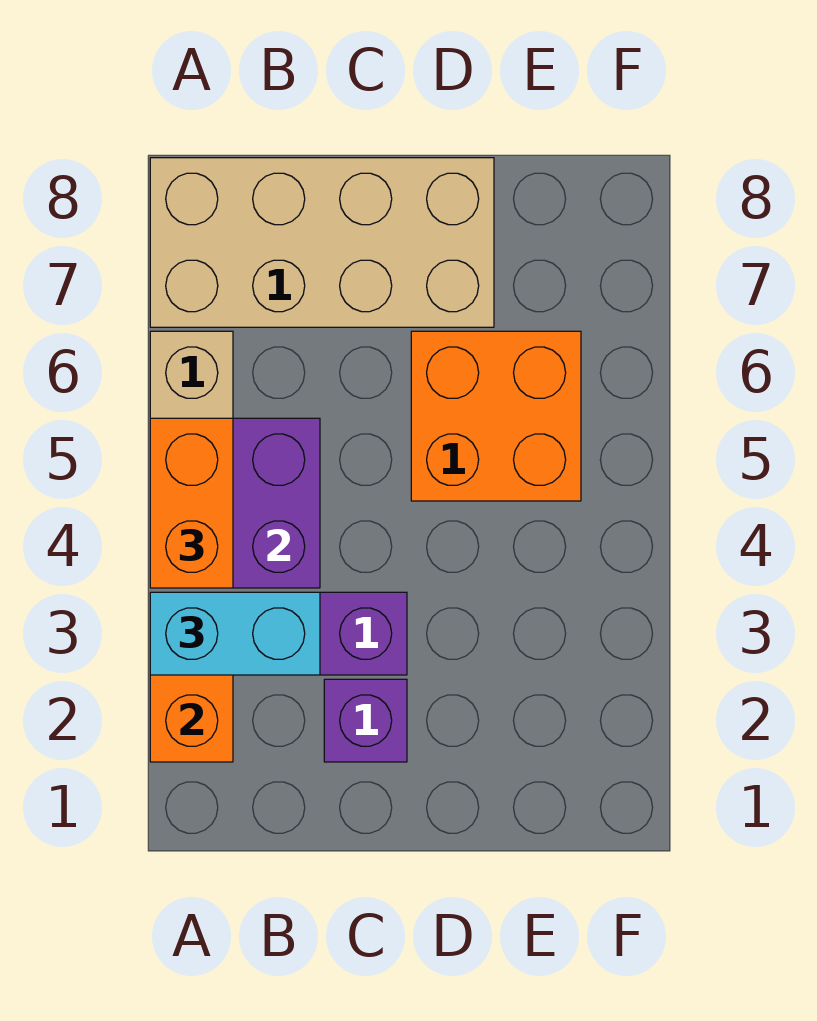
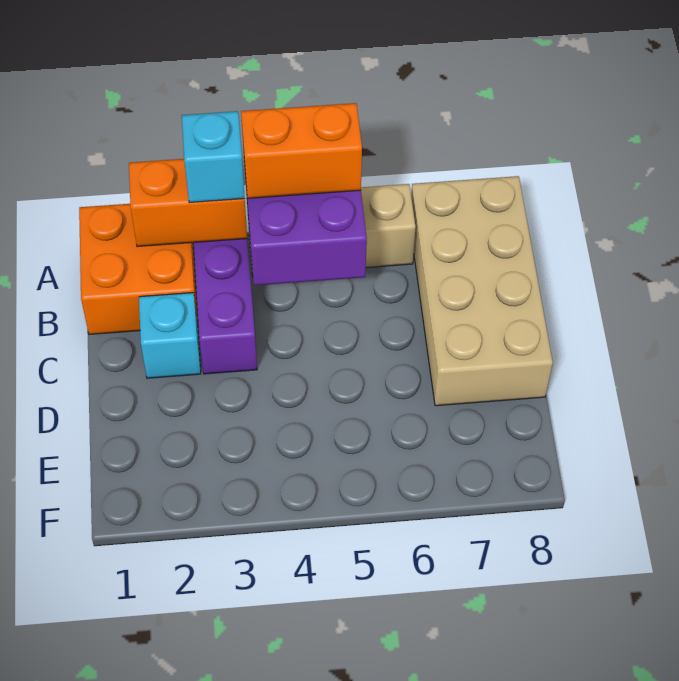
cyan 1x2 brick [150,592,320,675] -> cyan 1x1 brick [182,111,245,203]
purple 1x1 brick [324,679,407,762] -> cyan 1x1 brick [139,293,201,378]
orange 2x2 brick [411,331,581,501] -> orange 2x2 brick moved to [79,204,198,334]

